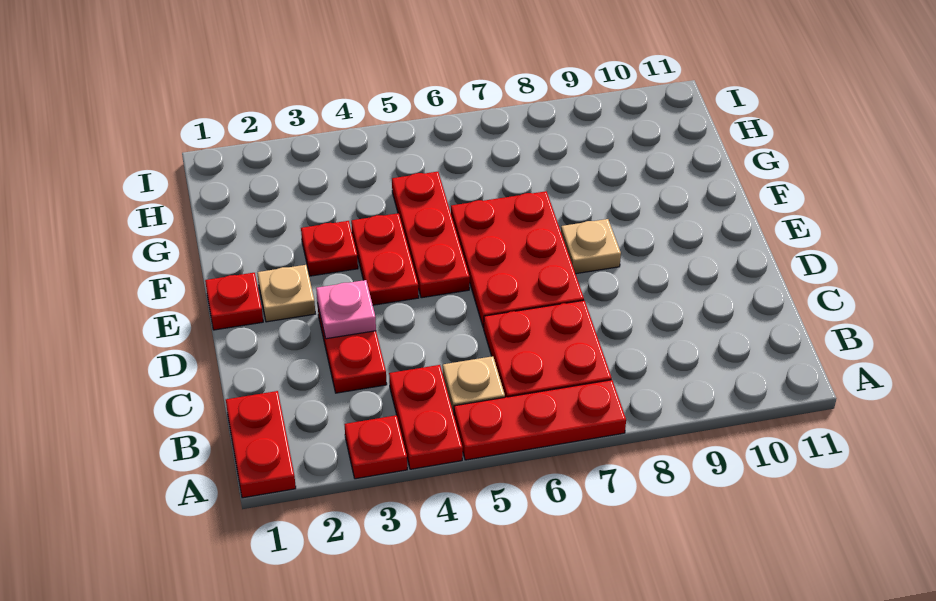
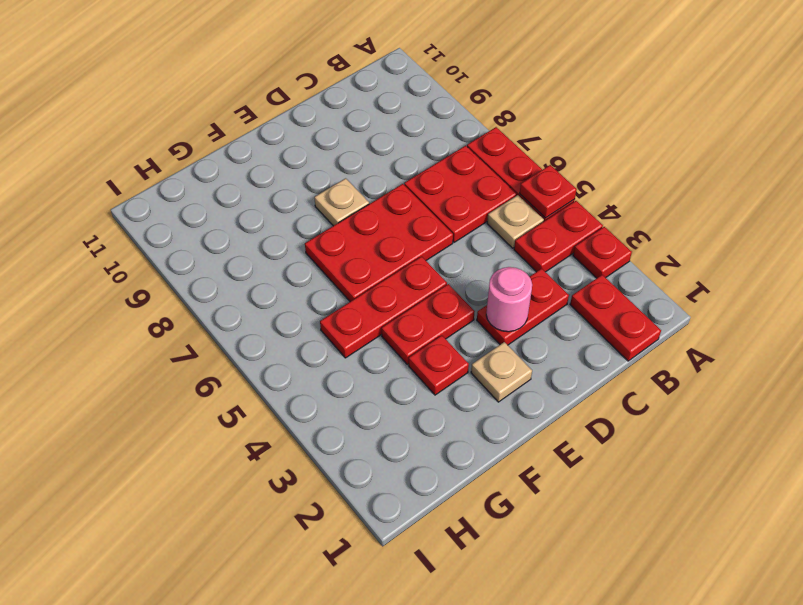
red 1x2 plate [226,391,296,498] -> red 1x2 plate turned to [570,275,661,361]
pink 1x1 plate [316,280,376,339] -> pink 1x1 round brick [486,267,532,332]
red 1x1 plate [205,273,263,330] -> red 1x1 plate moved to [519,165,577,218]

